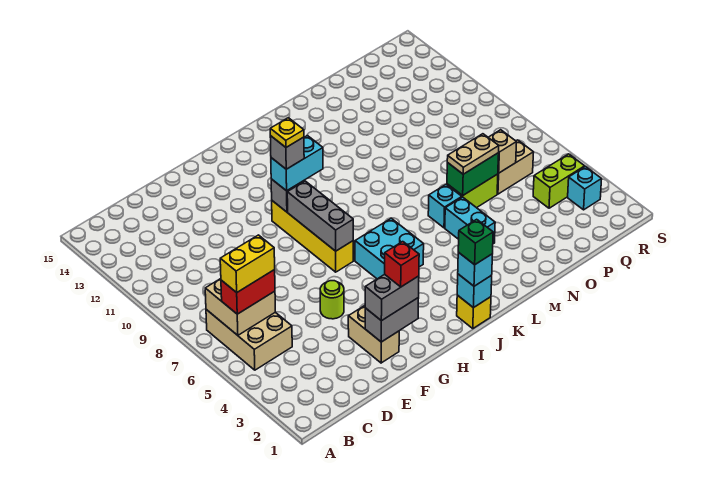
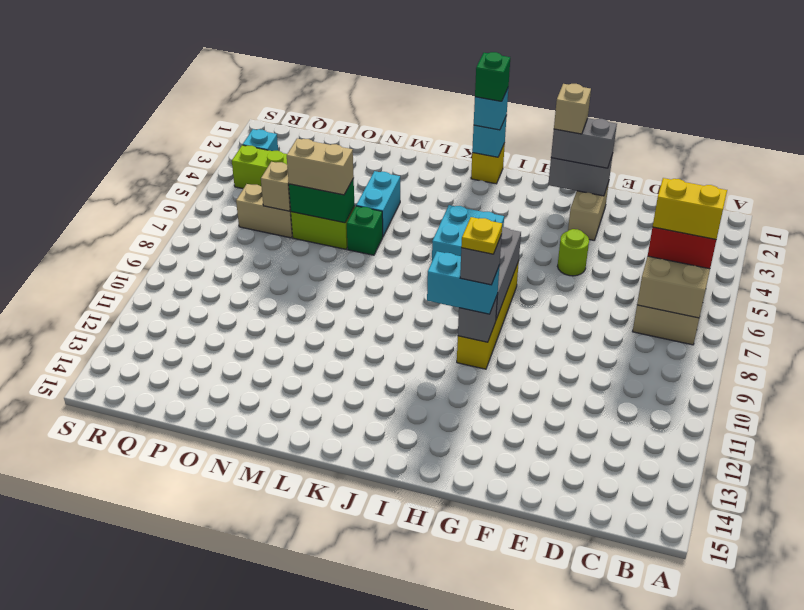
red 1x1 brick [385,242,419,287] -> tan 1x1 brick [554,84,591,134]
cyan 1x1 brick [428,185,462,228] -> green 1x1 brick [347,206,383,255]
tan 1x2 plate [447,134,499,174] -> tan 1x2 brick [287,139,354,195]

